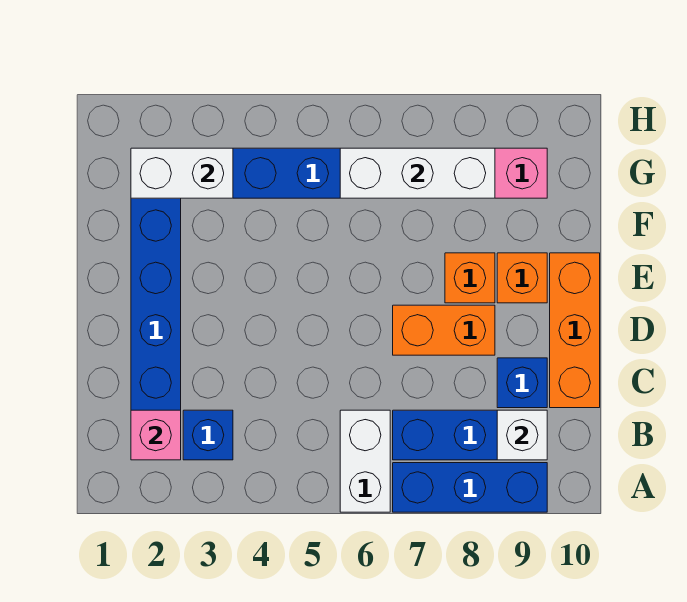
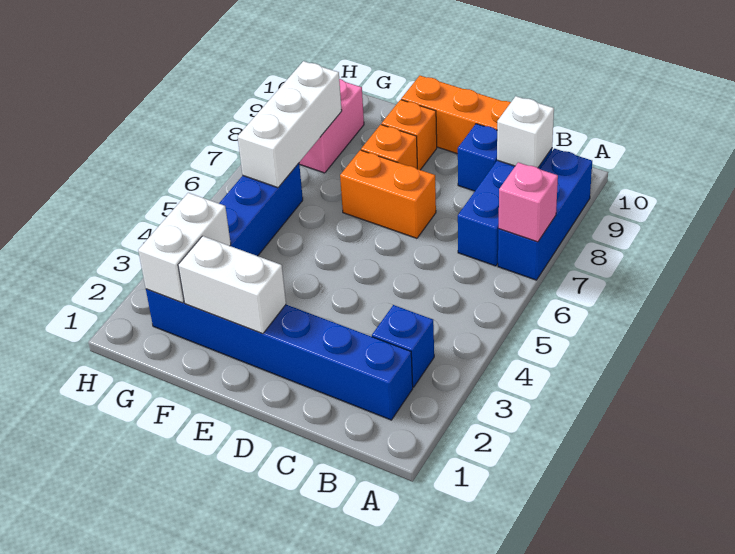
white 1x2 brick [340,410,390,512] -> white 1x2 brick moved to [178,236,286,334]
pink 1x1 brick [131,410,181,460] -> pink 1x1 brick moved to [499,162,558,242]
orange 1x2 brick [393,305,495,355] -> orange 1x2 brick turned to [340,150,436,238]

